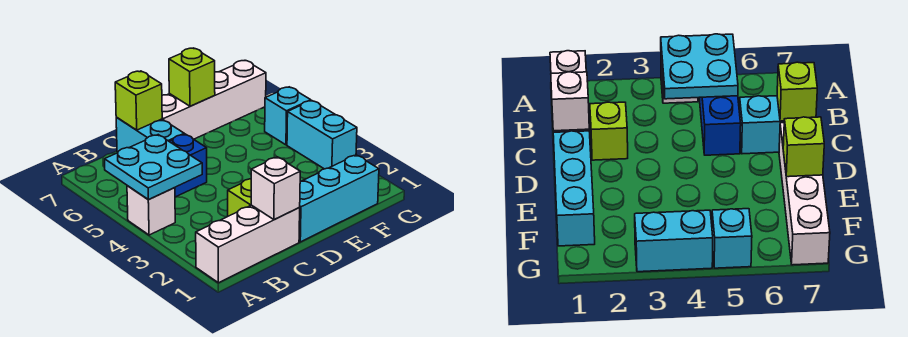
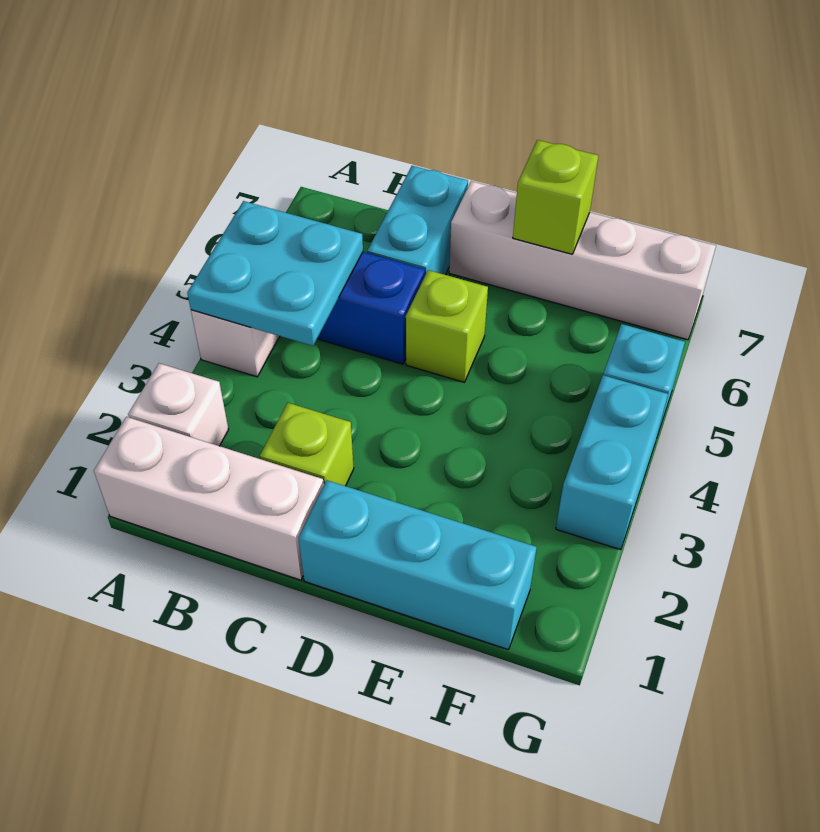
white 1x1 brick [251,157,300,220] -> white 1x1 brick moved to [128,363,229,446]
lime 1x1 brick [115,71,162,130] -> lime 1x1 brick moved to [406,270,488,382]

